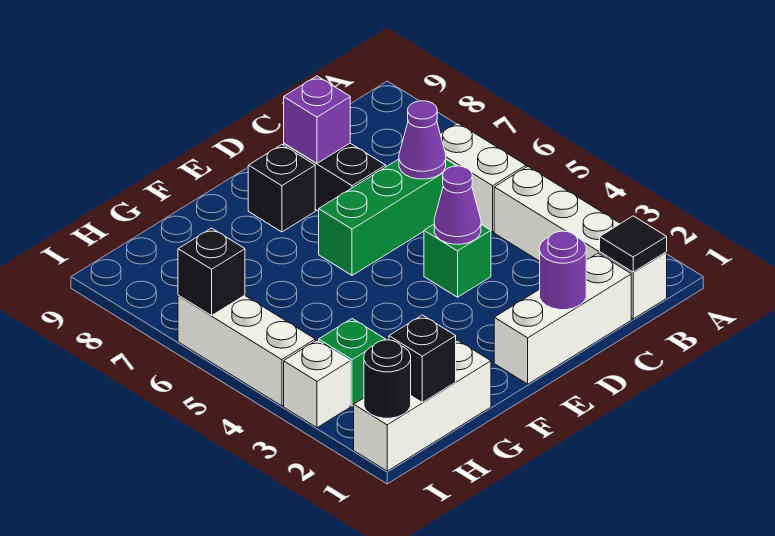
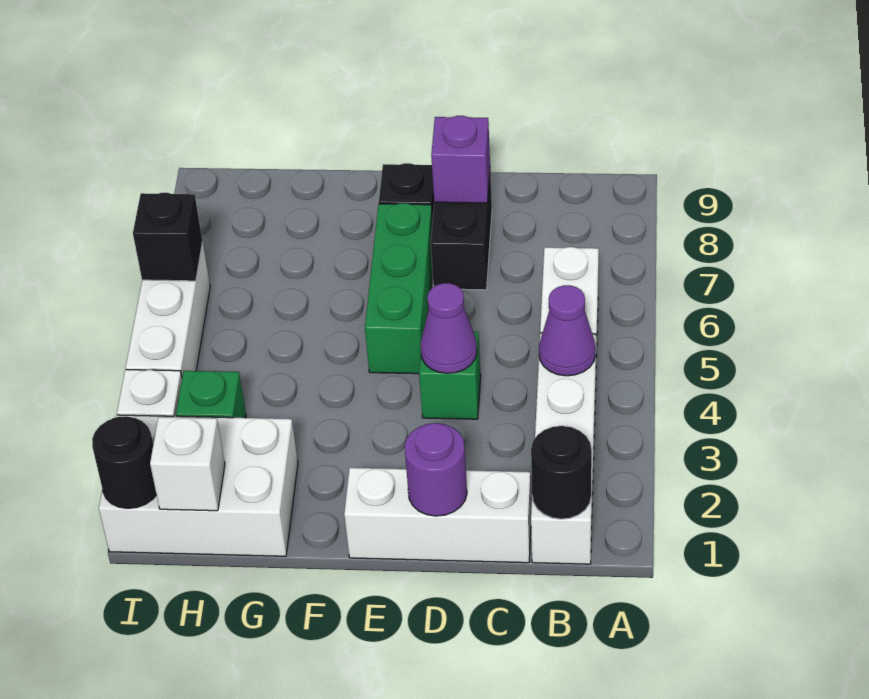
black 1x1 tile [600,216,667,272] -> black 1x1 round brick [531,426,592,519]
green 1x3 brick [319,159,456,275] -> green 1x3 brick turned to [365,203,433,374]
purple 1x1 cone [399,101,446,179] -> purple 1x1 cone moved to [539,285,596,376]
white 1x3 brick [354,340,491,471] -> white 2x3 brick [99,415,298,556]
black 1x1 brick [389,315,456,402] -> white 1x1 brick [150,417,225,511]

